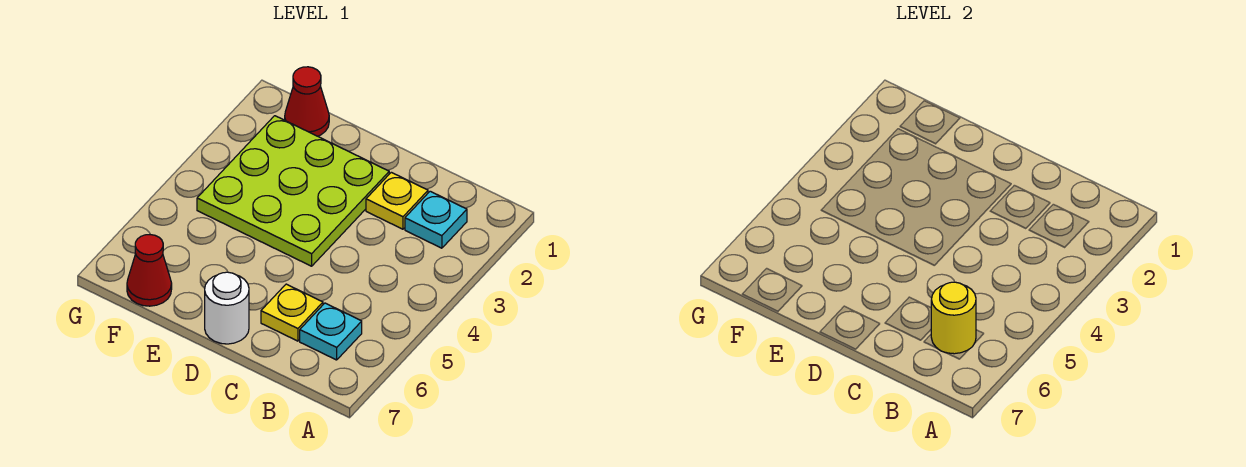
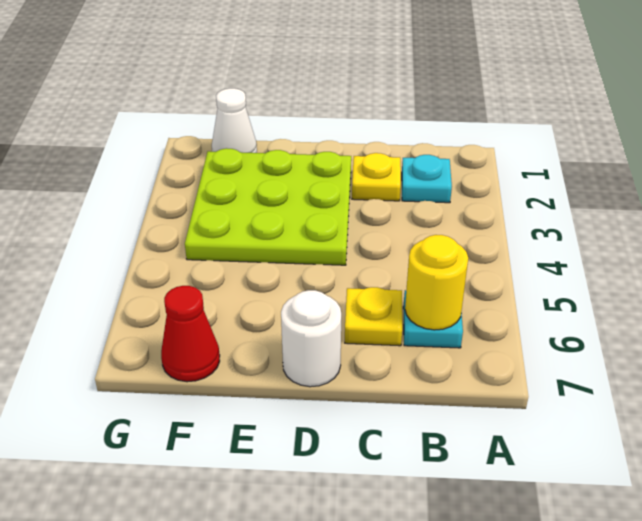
red 1x1 cone [285,67,329,136] -> white 1x1 cone [212,88,257,153]

